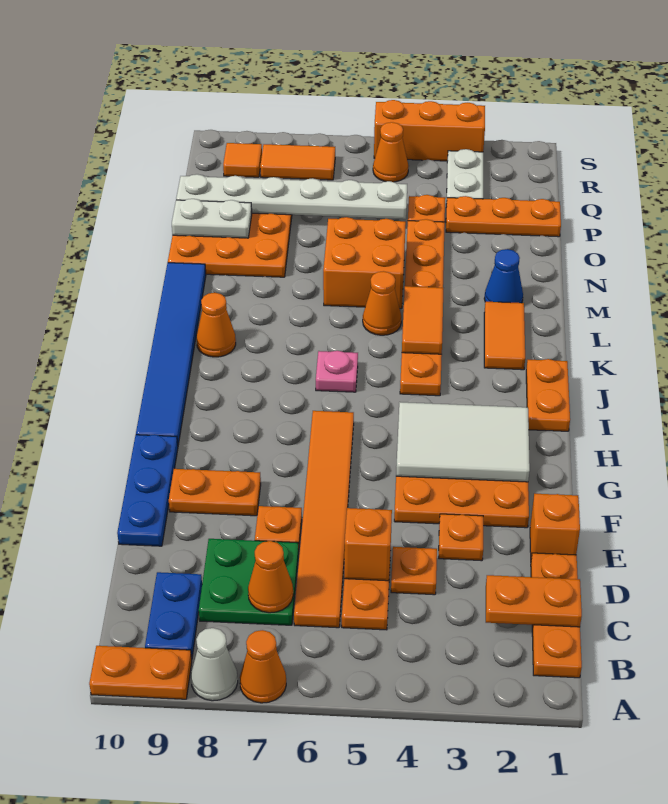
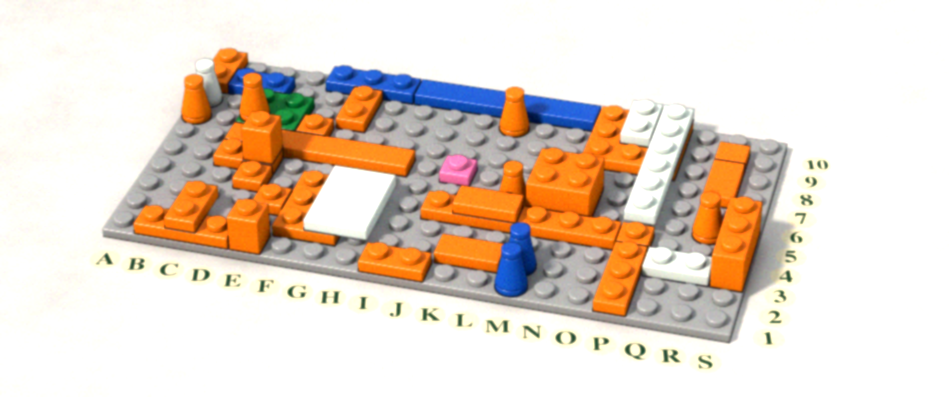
none -> blue 1x1 cone [495,242,528,297]

